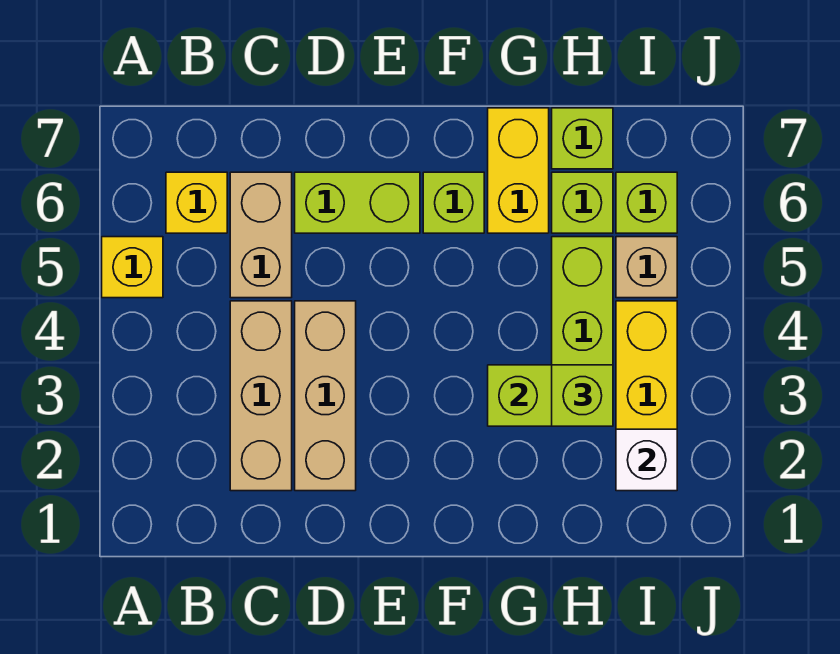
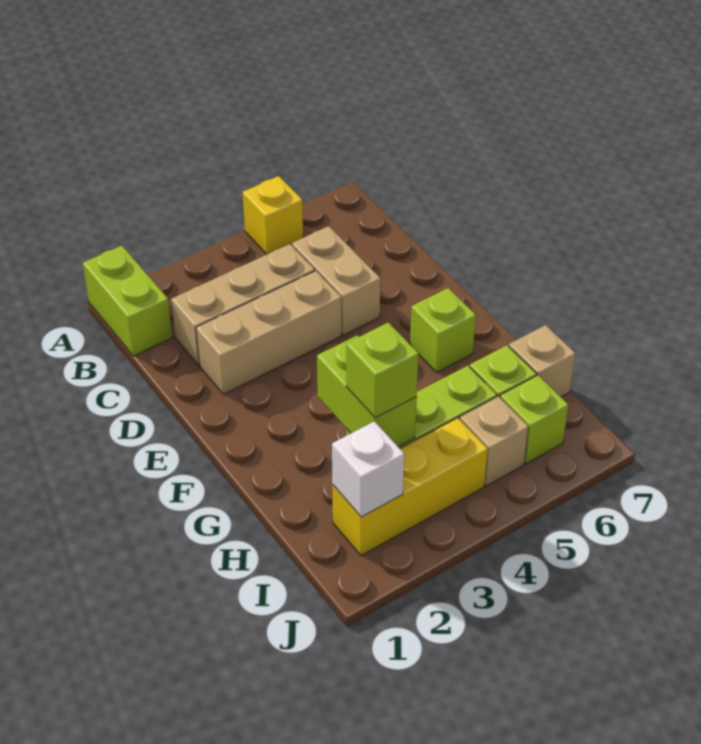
yellow 1x1 brick [166,172,227,233] -> none
tan 1x2 brick [230,172,292,298] -> tan 1x2 brick turned to [292,226,380,335]
lime 1x2 brick [295,172,420,233] -> lime 1x2 brick moved to [83,246,172,356]
yellow 1x2 brick [488,108,549,233] -> none
lime 1x1 brick [552,108,613,169] -> tan 1x1 brick [509,325,575,397]

